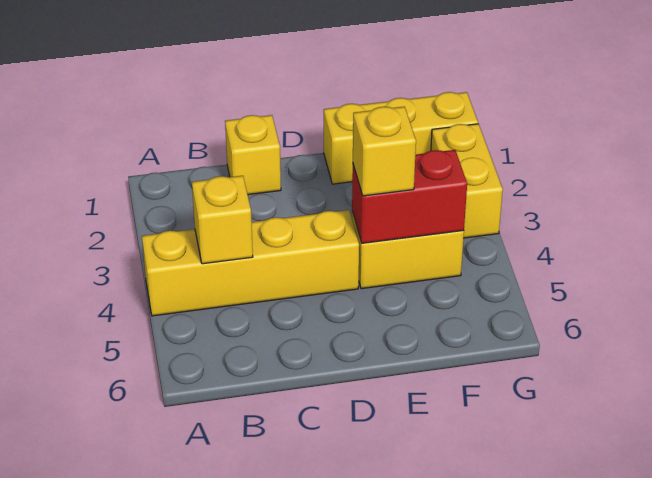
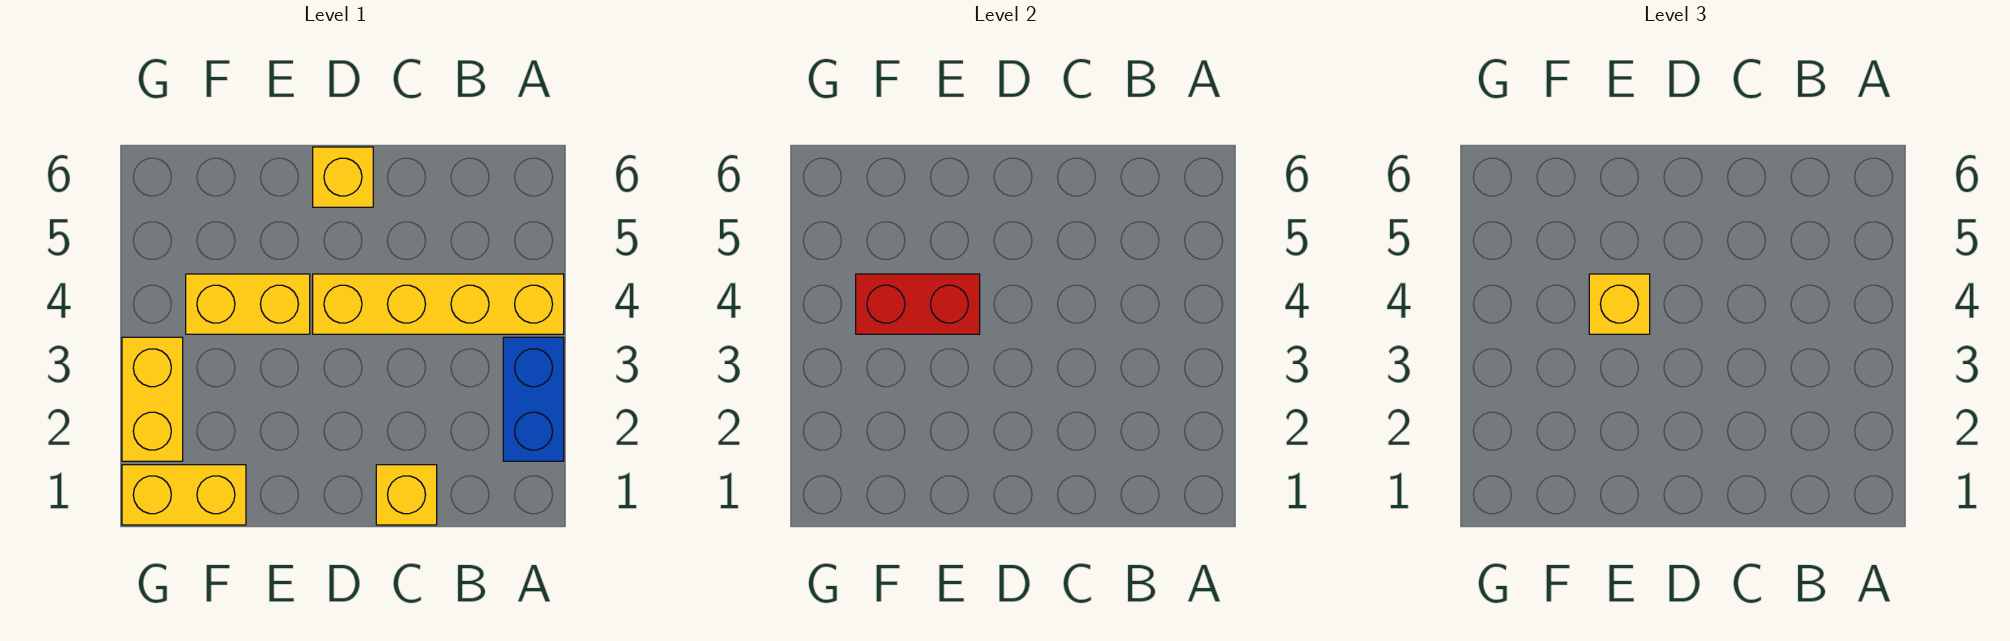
none -> blue 1x2 brick [503,337,564,461]
yellow 1x1 brick [192,176,253,264] -> yellow 1x1 brick moved to [313,147,373,207]
yellow 1x3 brick [324,92,478,184] -> yellow 1x2 brick [122,465,246,525]

